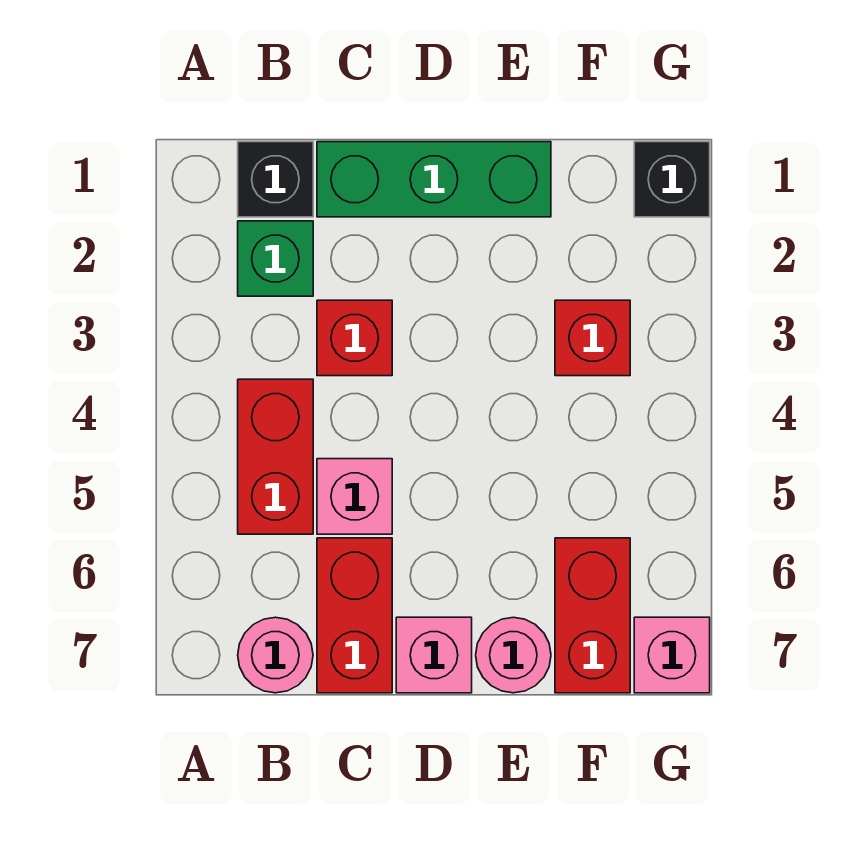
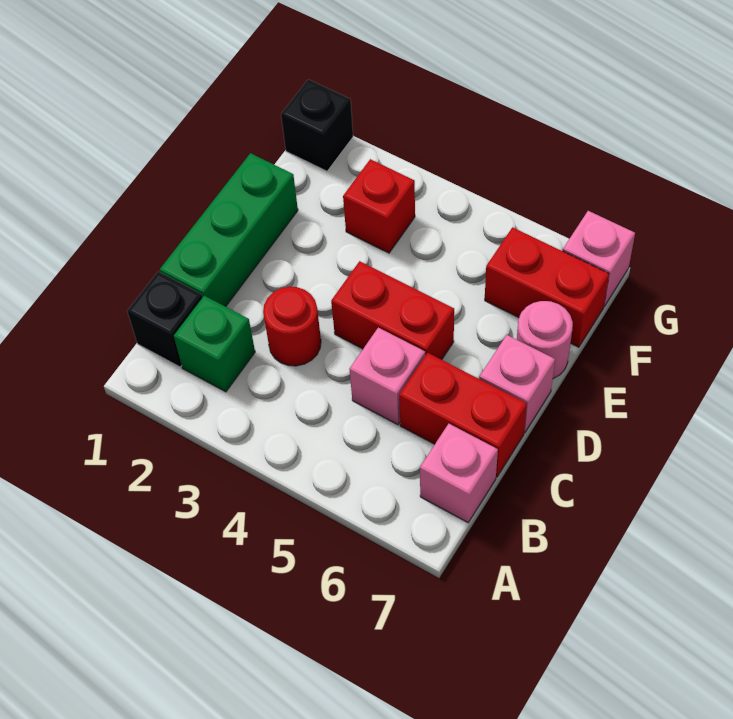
red 1x2 brick [238,379,313,534] -> red 1x2 brick moved to [331,261,454,360]
pink 1x1 round brick [238,617,313,693] -> pink 1x1 brick [420,424,498,522]
red 1x1 brick [317,300,392,376] -> red 1x1 round brick [263,287,321,366]

